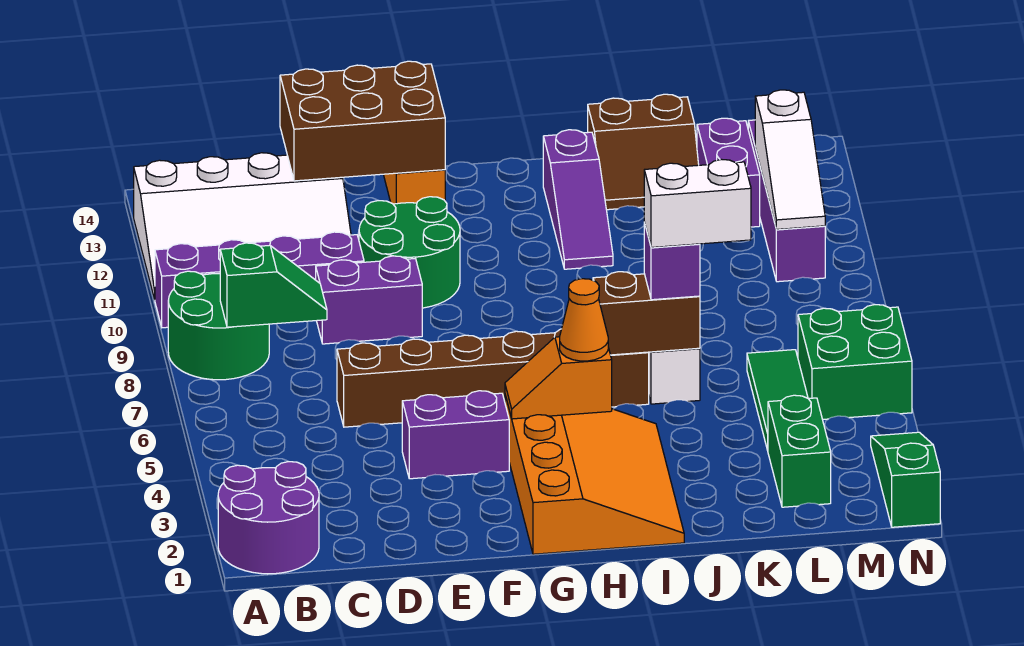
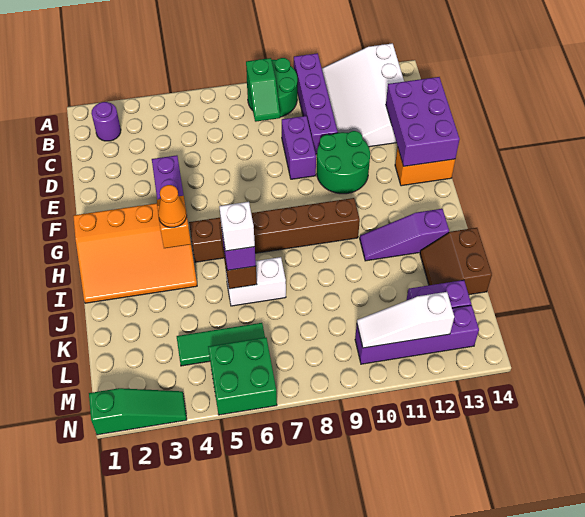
purple 2x2 round brick [218,462,319,574] -> purple 1x1 round brick [91,102,121,141]
brown 1x6 brick [337,329,649,427] -> brown 1x6 brick turned to [189,198,360,262]
brown 2x3 brick [280,61,445,181] -> purple 2x3 brick [386,77,460,166]
white 1x2 brick [644,159,751,248] -> white 1x1 brick [219,202,255,251]
green 1x2 brick [768,395,831,507] -> none

